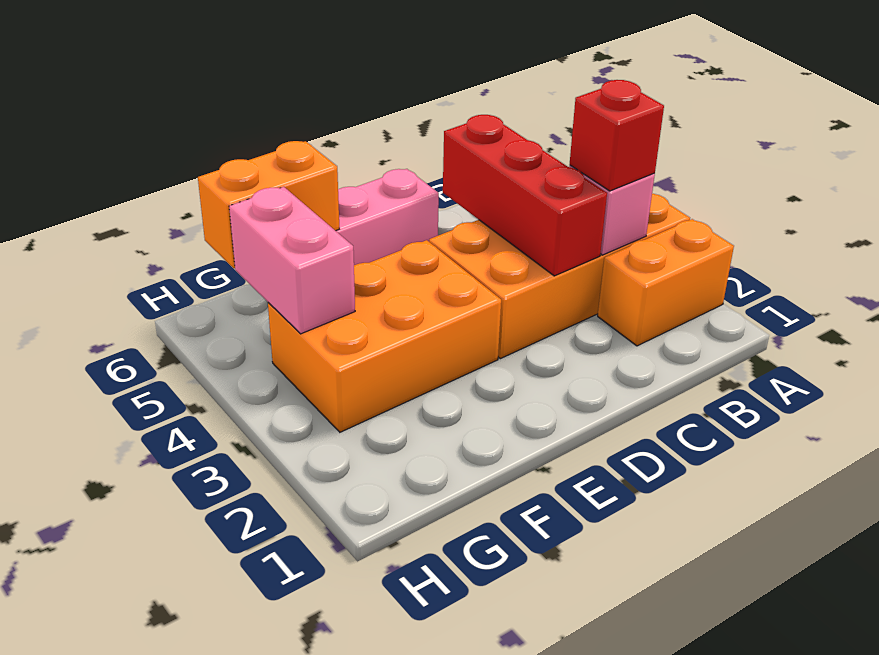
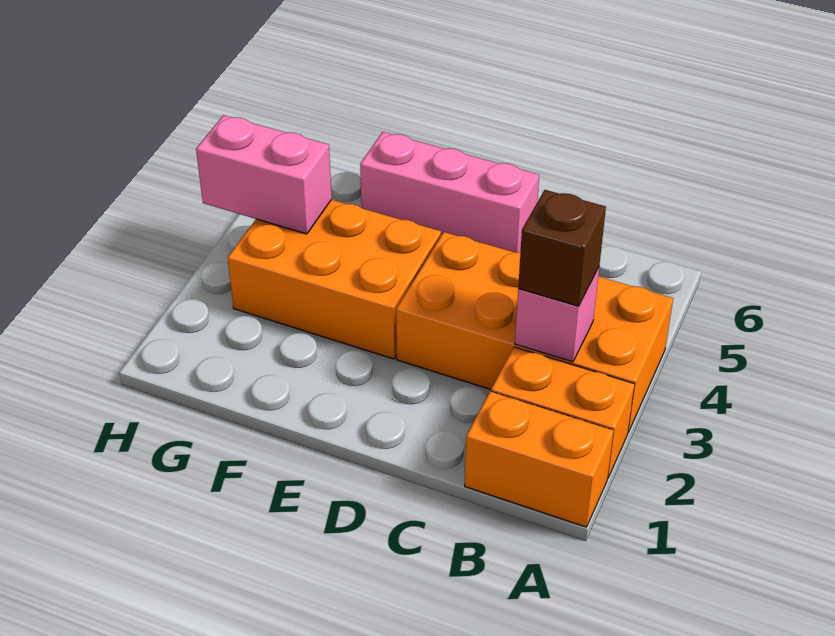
red 1x1 brick [570,80,664,191] -> brown 1x1 brick [518,190,606,306]
red 1x3 brick [443,115,607,276] -> none
orange 1x2 brick [198,141,339,268] -> orange 1x2 brick moved to [465,391,614,527]
pink 1x2 brick [229,187,355,334] -> pink 1x2 brick turned to [196,115,332,234]

